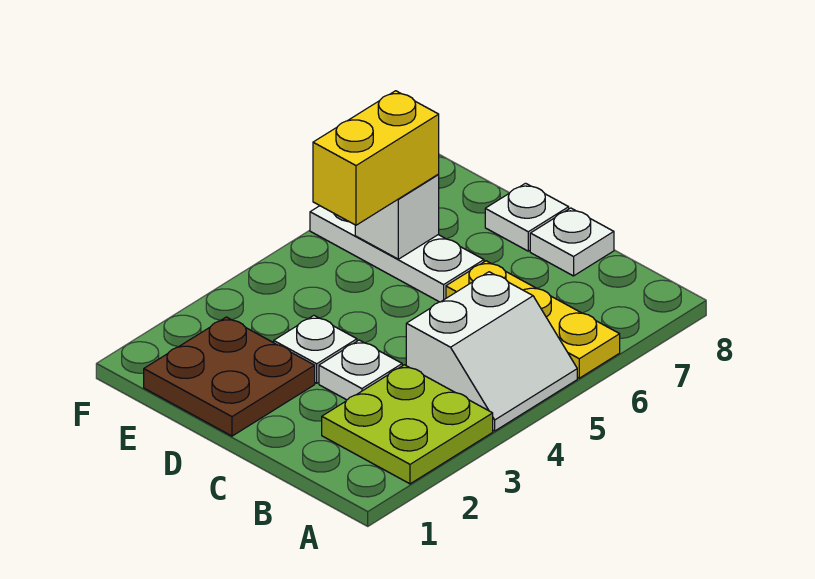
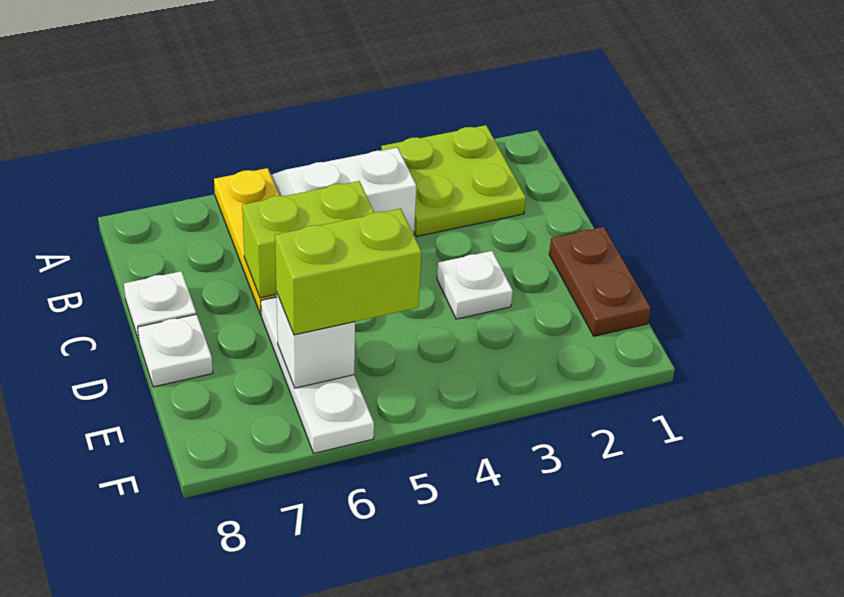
white 1x1 plate [319,340,402,400] -> none
none -> lime 1x2 brick [242,181,374,298]
brown 2x2 plate [144,317,315,436] -> brown 1x2 plate [549,227,651,336]
yellow 1x2 brick [313,91,439,225] -> lime 1x2 brick [275,209,421,335]

